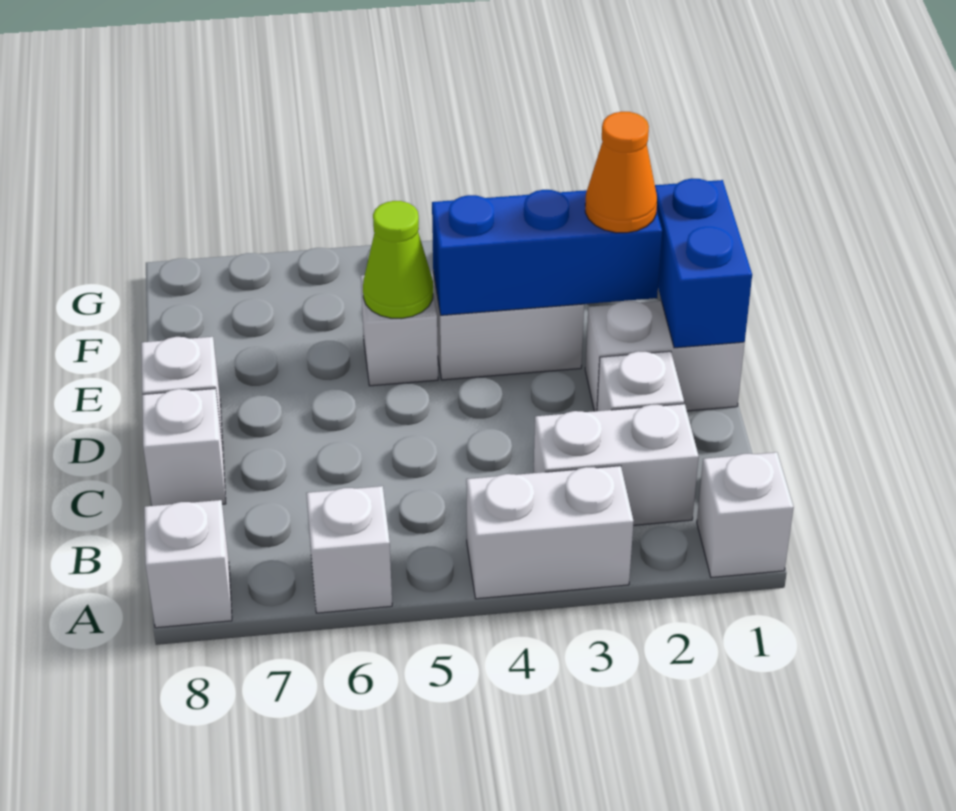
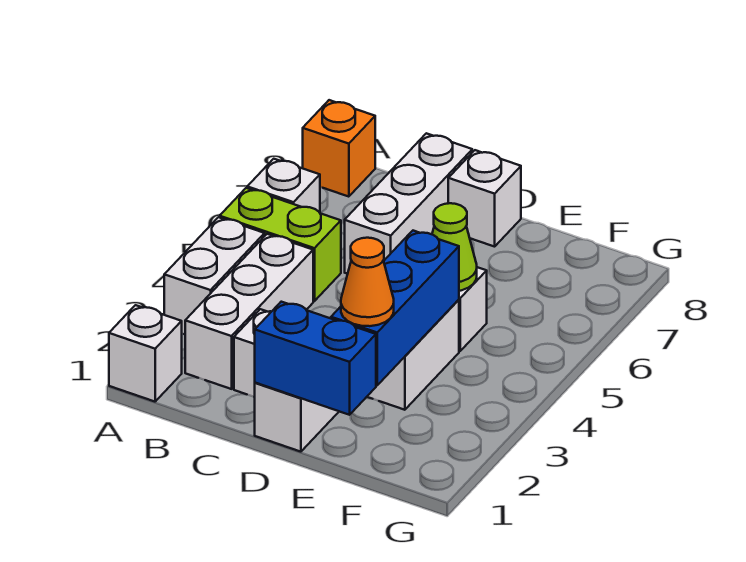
none -> lime 1x2 brick [220,188,341,301]
white 1x1 brick [144,500,232,628] -> orange 1x1 brick [303,100,375,197]
white 1x2 brick [534,404,699,525] -> white 1x3 brick [185,234,313,389]
white 1x1 brick [142,388,226,506] -> white 1x3 brick [345,133,472,274]

